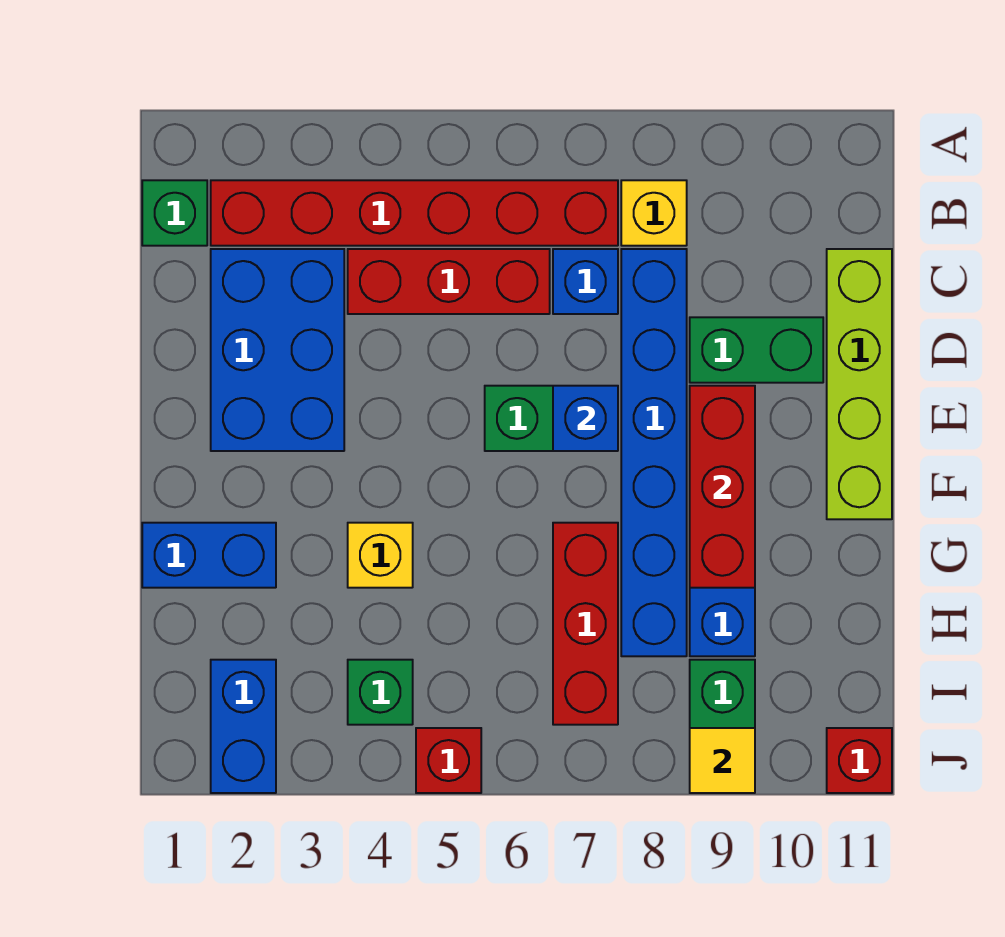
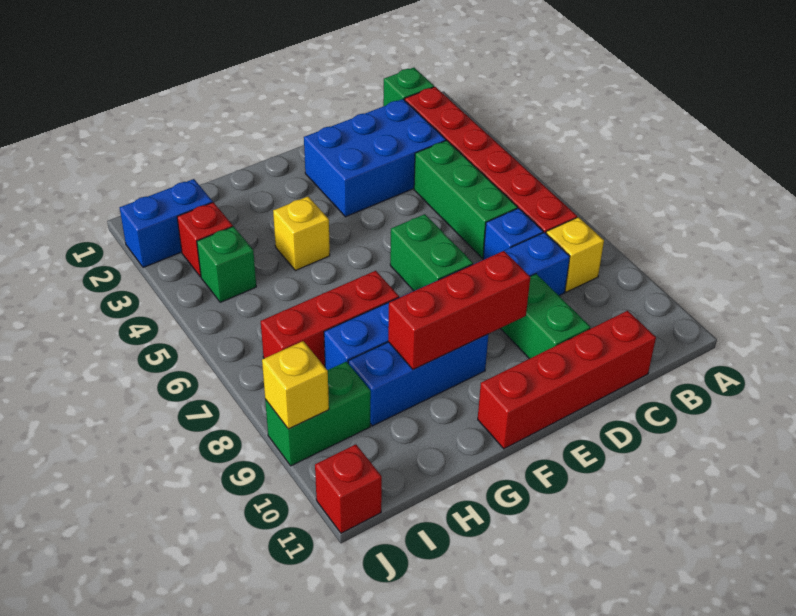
red 1x3 brick [348,249,550,314] -> green 1x3 brick [414,141,518,258]
lime 1x4 brick [827,249,892,519] -> red 1x4 brick [478,311,656,449]
blue 1x1 brick [553,386,618,451] -> none
blue 1x2 brick [142,523,276,588] -> none
red 1x1 brick [416,728,481,793] -> red 1x1 brick moved to [177,202,233,277]
yellow 1x1 tile [690,728,755,793] -> yellow 1x1 brick [262,341,329,429]

